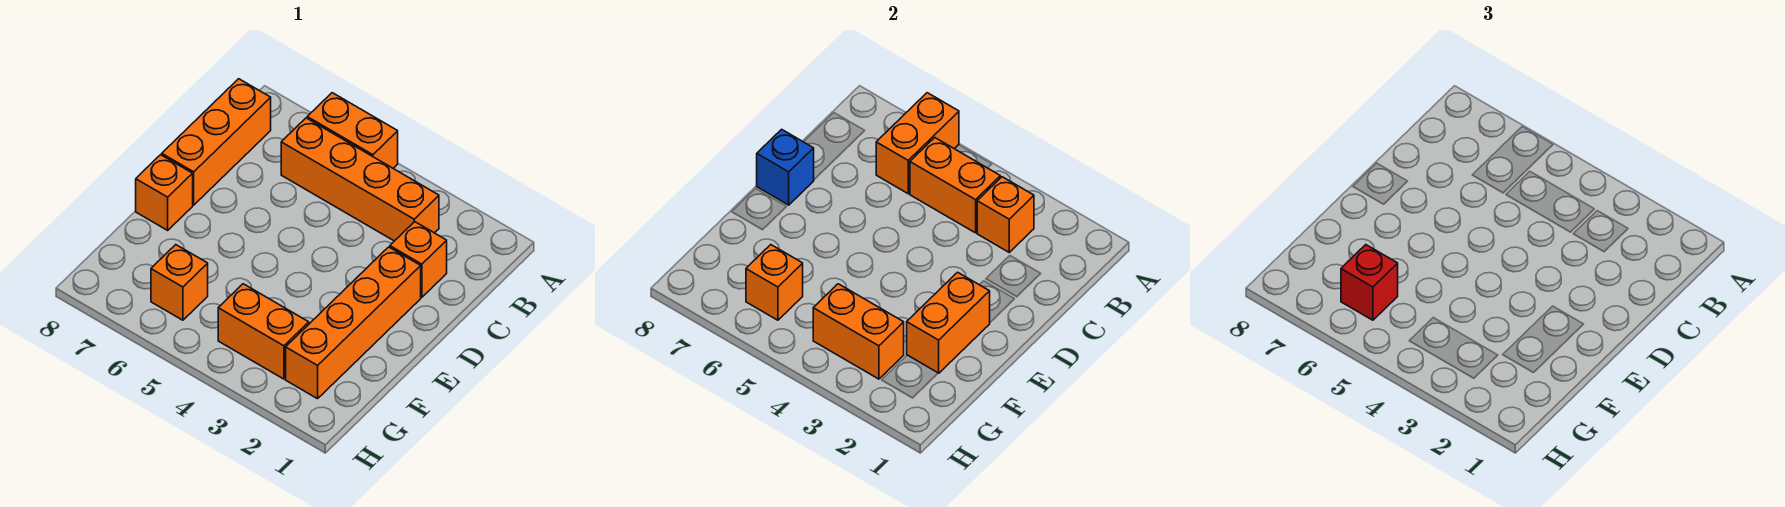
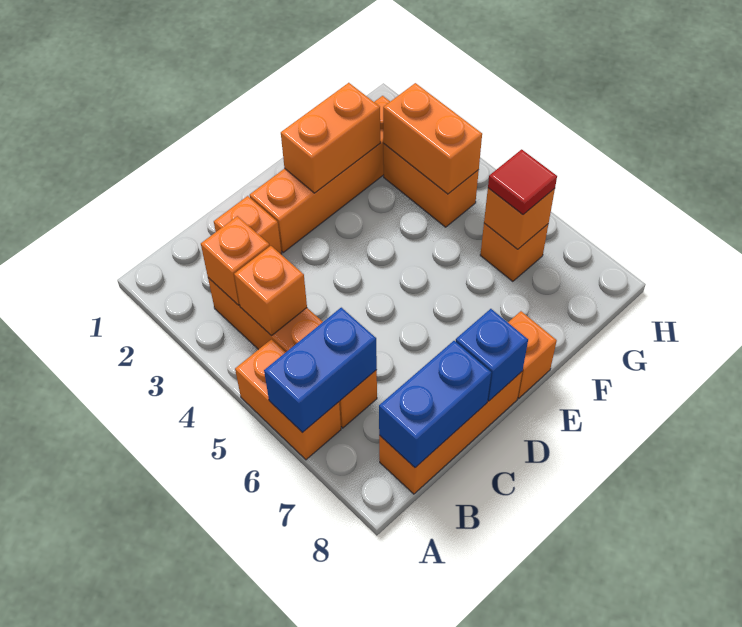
orange 1x2 brick [876,93,959,194] -> blue 1x2 brick [264,308,377,432]
orange 1x2 brick [910,138,1000,233] -> orange 1x1 brick [234,246,307,336]
none -> blue 1x2 brick [379,341,491,468]
red 1x1 brick [1341,245,1398,320] -> red 1x1 tile [488,149,557,215]

